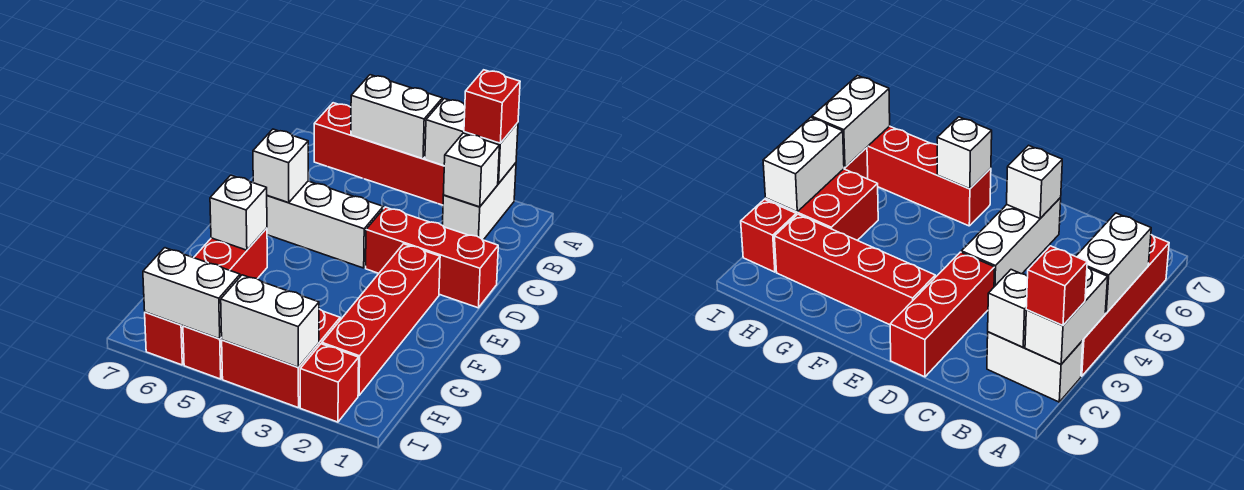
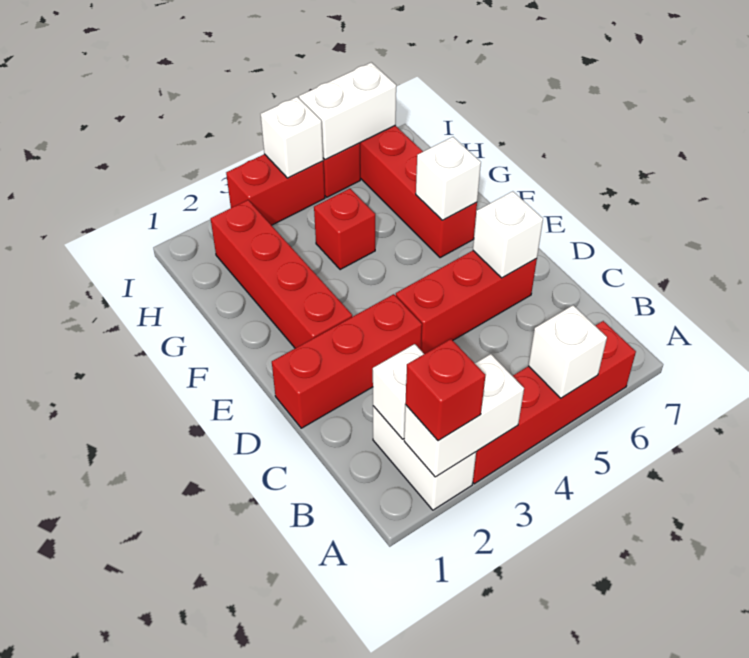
white 1x2 brick [351,75,442,159] -> white 1x1 brick [528,305,607,398]
white 1x3 brick [267,181,383,268] -> red 1x3 brick [396,251,537,354]
red 2x2 brick [222,309,340,408] -> red 1x2 brick [226,154,325,225]
red 1x1 brick [300,344,359,422] -> red 1x1 brick moved to [314,188,375,270]
white 1x2 brick [221,275,319,367] -> white 1x1 brick [261,97,323,178]

